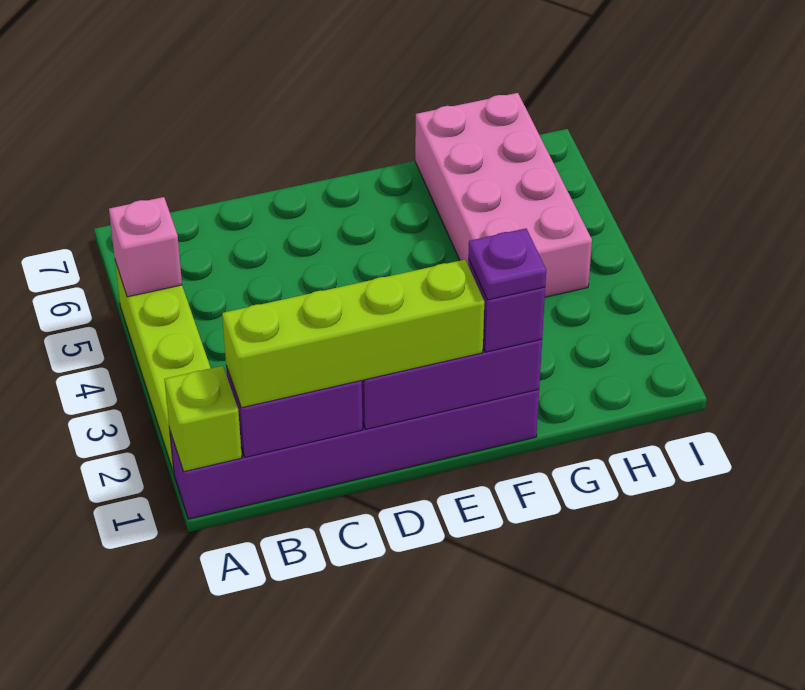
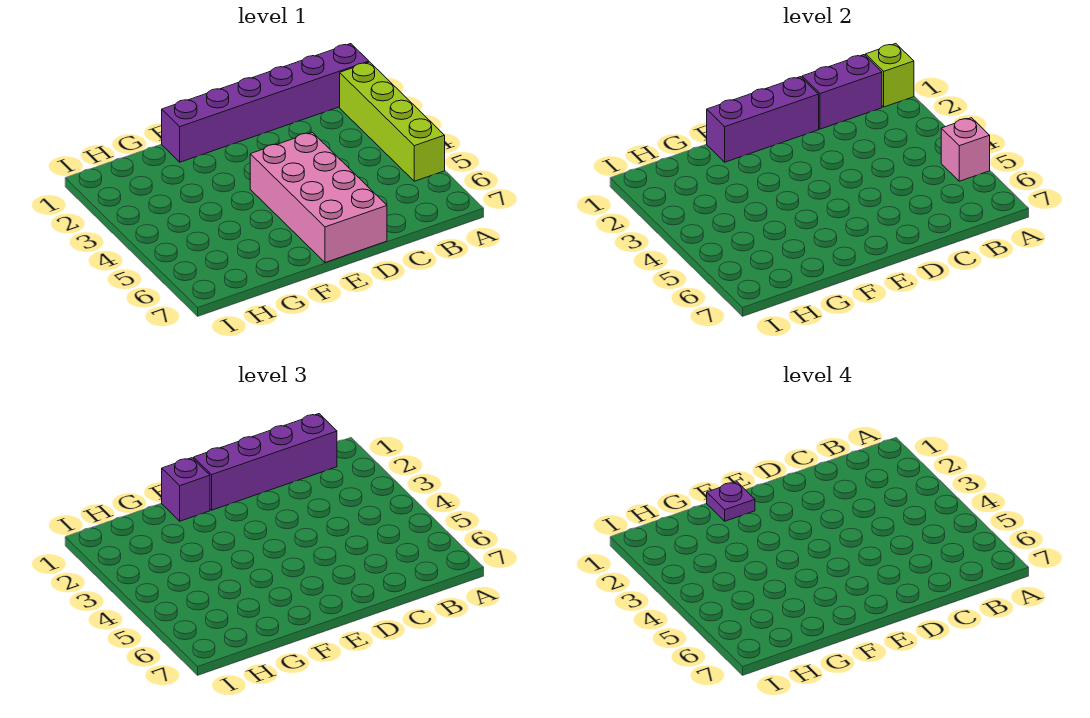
lime 1x4 brick [222,260,484,408] -> purple 1x4 brick [194,414,337,510]
pink 2x4 brick [415,93,592,297] -> pink 2x4 brick moved to [250,132,387,263]

